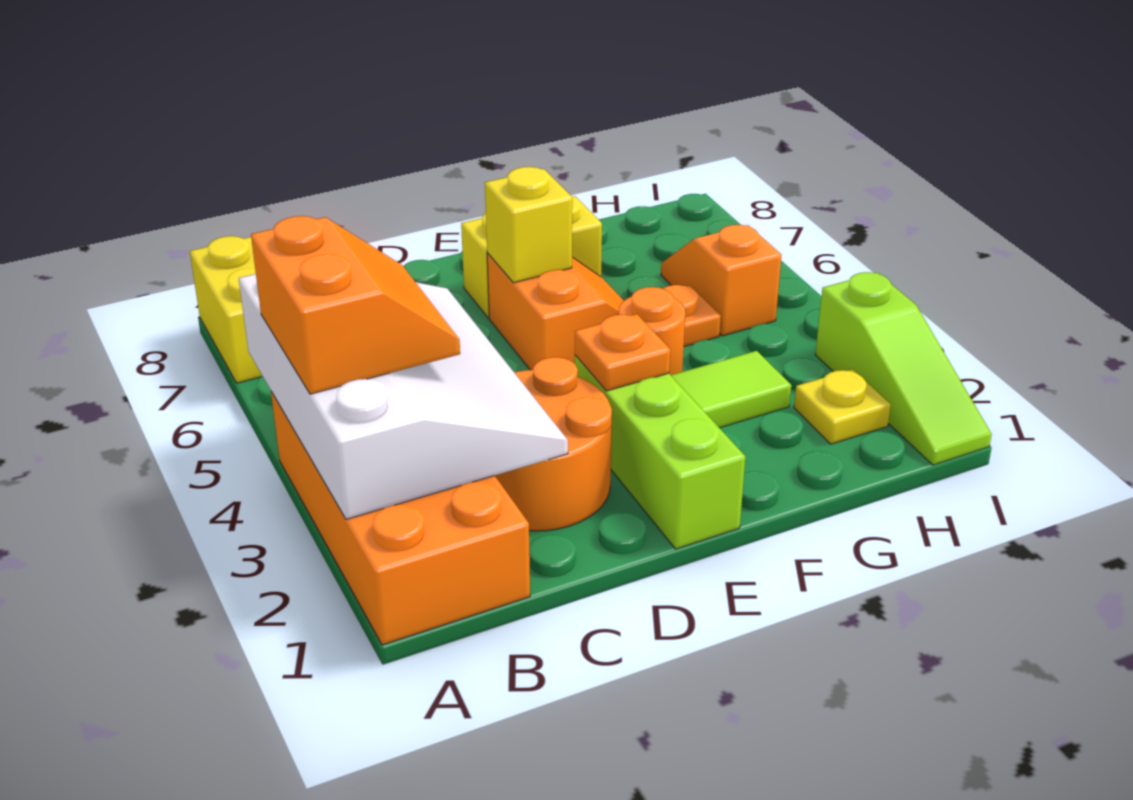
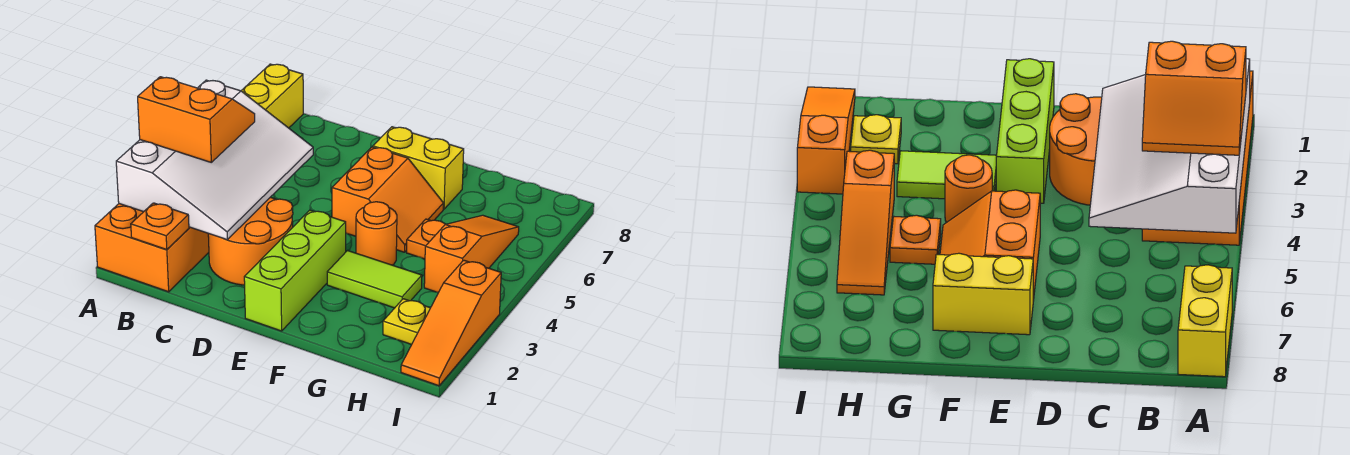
orange 2x2 slope [251,216,460,394] -> orange 2x2 slope turned to [138,77,255,162]
orange 1x1 plate [575,314,670,391] -> orange 1x1 plate moved to [131,203,189,250]
yellow 1x1 brick [485,167,572,283] -> none
orange 1x2 slope [661,225,781,336] -> orange 1x3 slope [424,215,519,292]
lime 1x3 slope [815,272,992,465] -> orange 1x3 slope [401,260,501,386]

